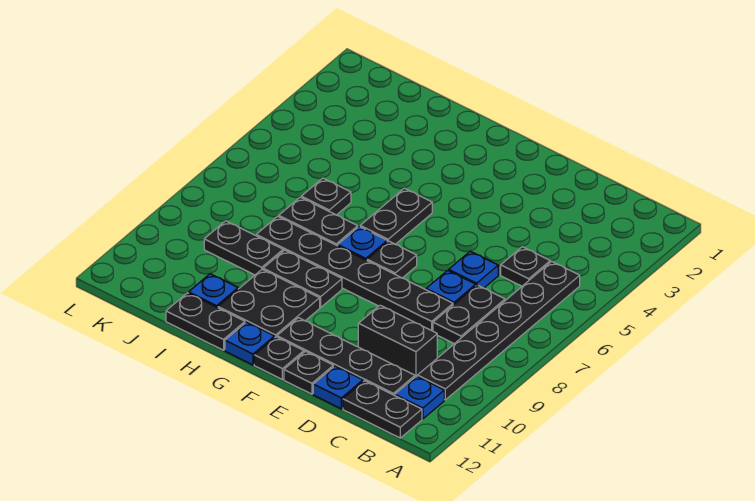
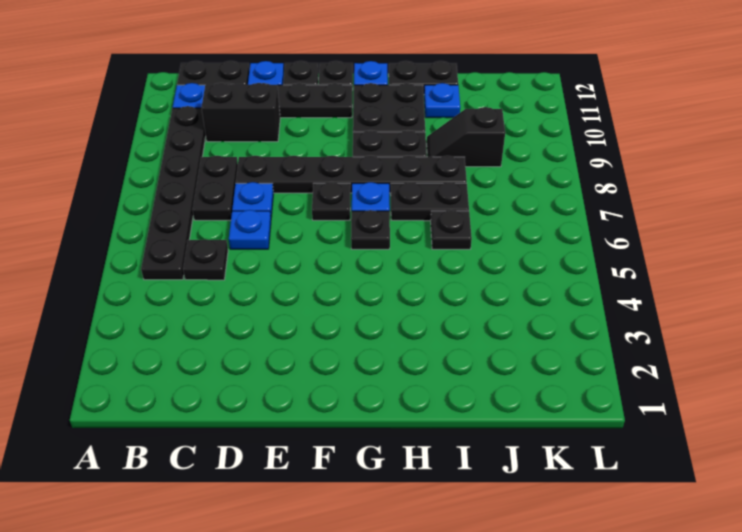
black 1x2 plate [360,188,432,244] -> black 1x1 plate [351,210,390,249]
black 1x2 plate [204,221,283,275] -> black 1x2 slope [427,107,505,167]

